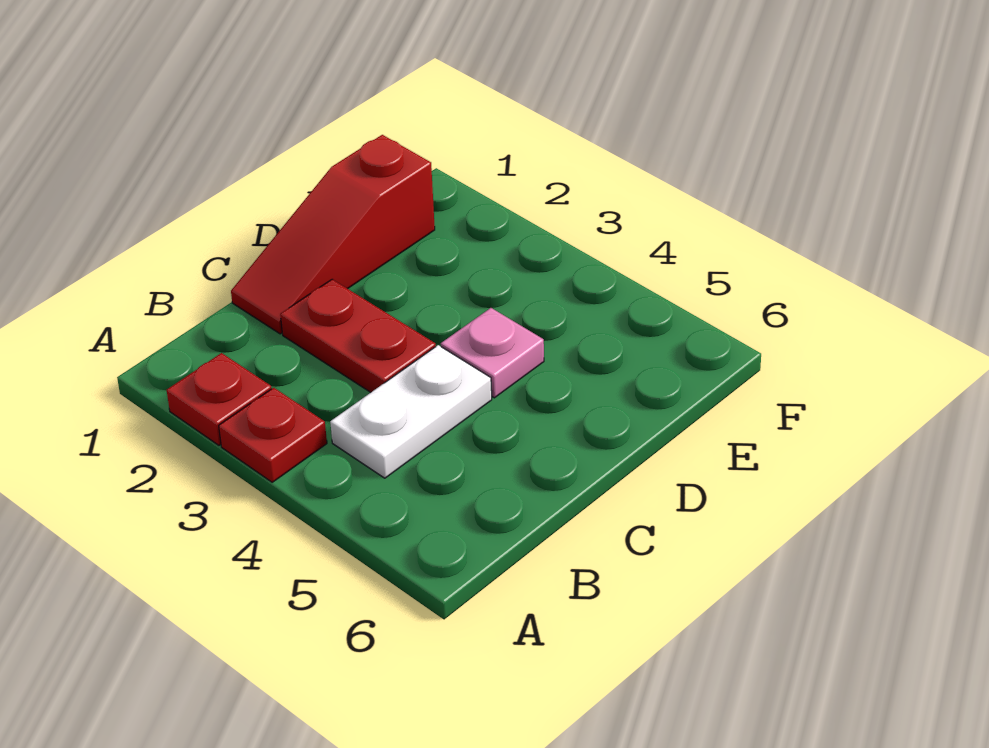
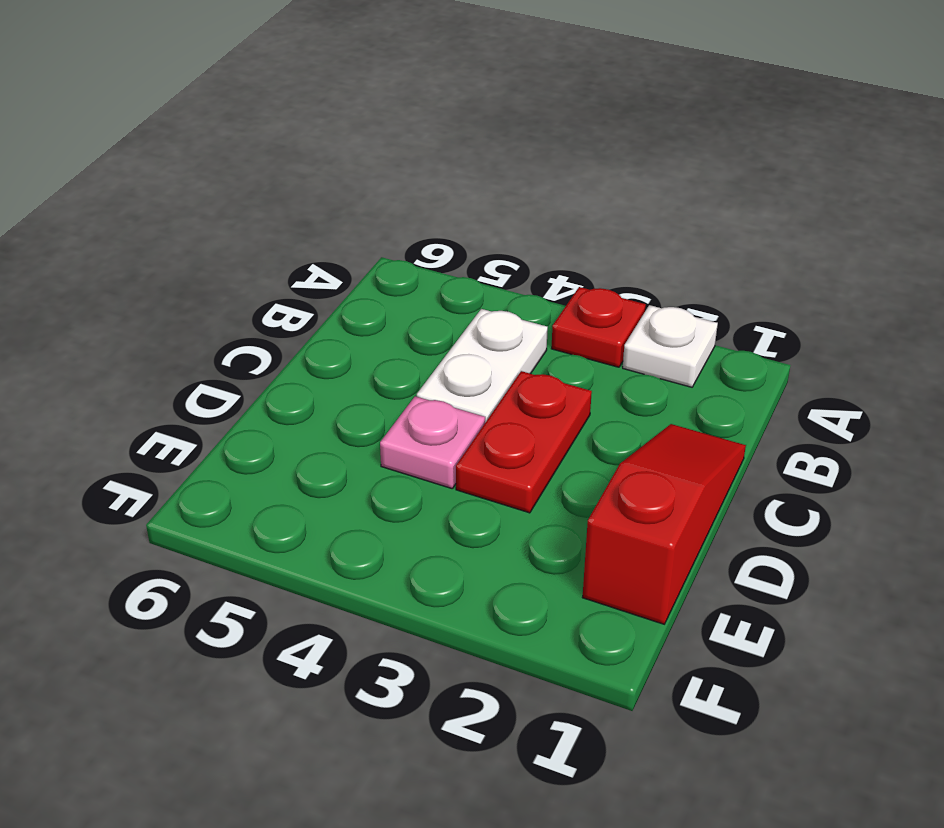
red 1x1 plate [167,353,271,445] -> white 1x1 plate [623,305,718,387]
red 1x2 plate [280,279,436,393] -> red 1x2 plate turned to [456,371,592,513]

